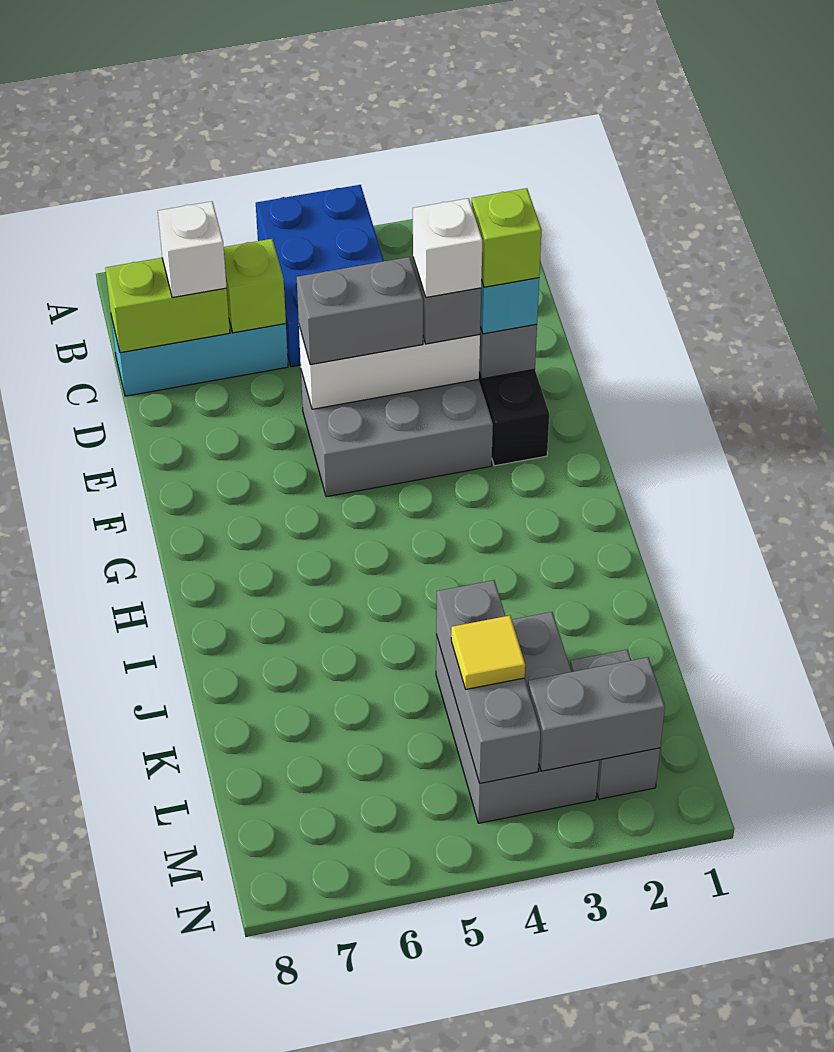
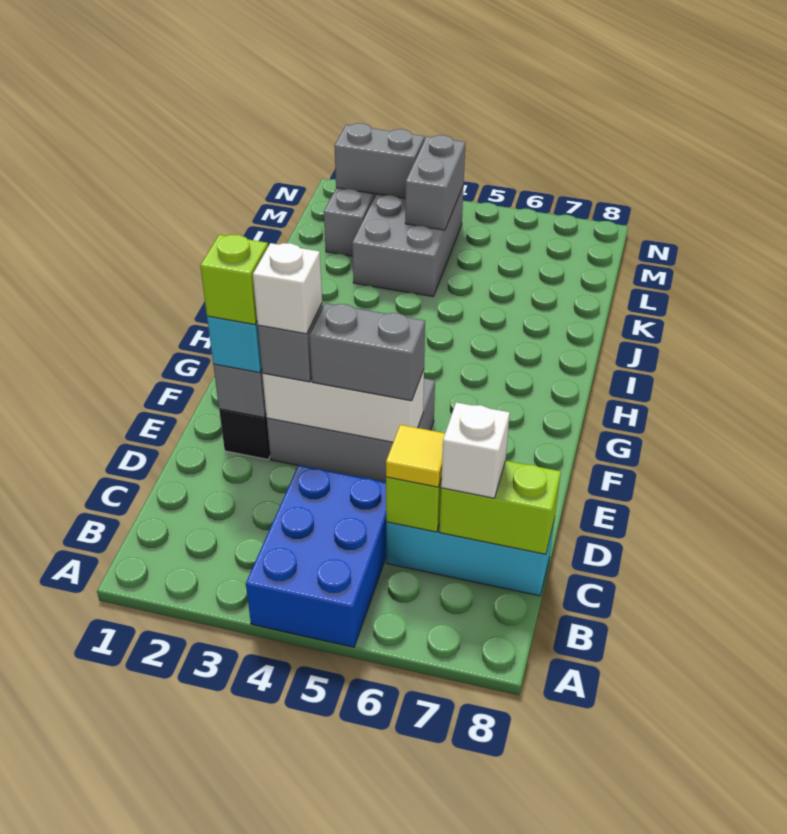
grey 1x3 brick [436,580,540,783] -> grey 1x2 brick [405,135,466,230]
yellow 1x1 tile [451,616,525,689] -> yellow 1x1 tile moved to [386,425,445,487]

